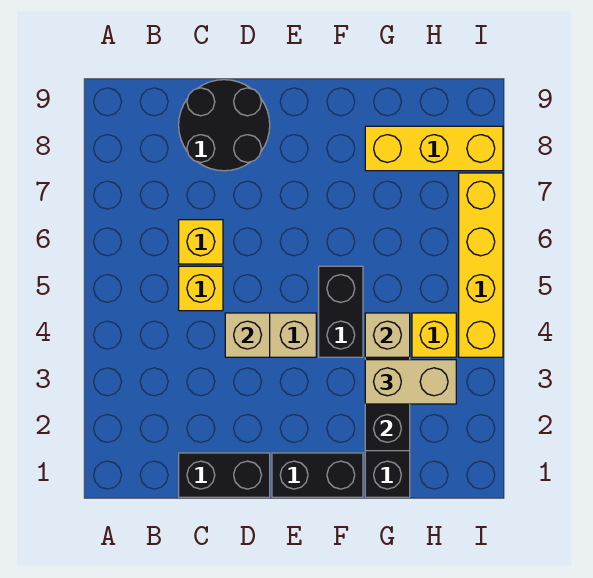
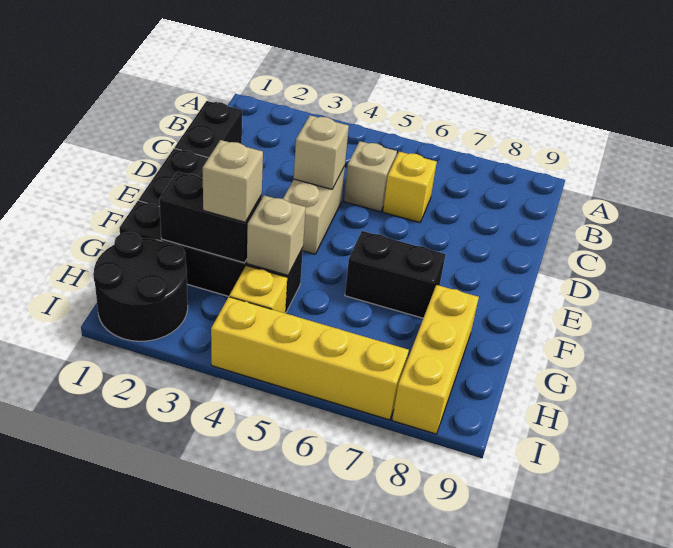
yellow 1x1 brick [179,266,223,311] -> tan 1x1 brick [344,141,397,212]
black 2x2 round brick [179,80,270,171] -> black 2x2 round brick moved to [93,232,188,341]
black 1x2 brick [319,266,363,357] -> black 1x2 brick moved to [345,231,446,318]
tan 1x2 brick [365,360,456,404] -> tan 1x1 brick [203,140,263,222]

